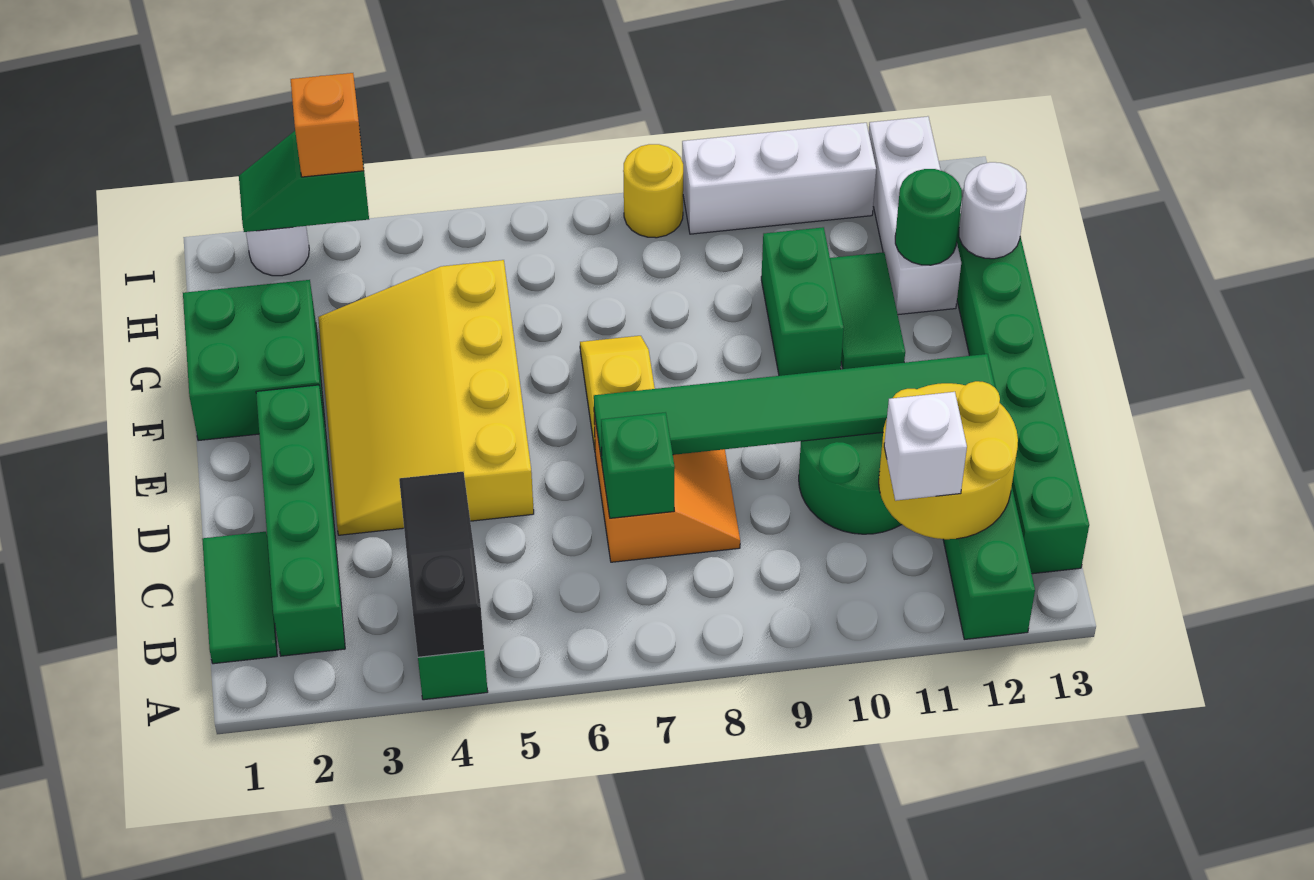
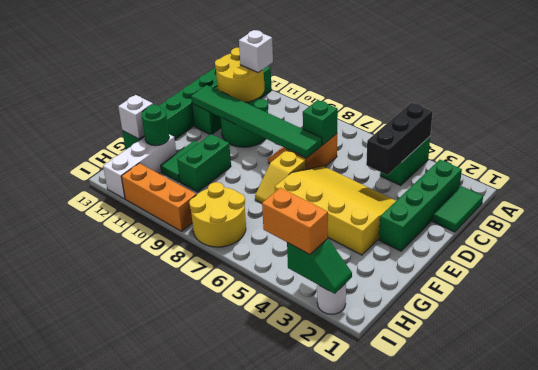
black 1x3 slope [399,472,484,657] -> black 1x3 brick [366,103,433,175]
yellow 3x4 slope [318,260,534,535] -> yellow 3x4 slope turned to [275,166,396,255]
green 2x2 brick [183,280,325,441] -> none
white 1x1 round brick [959,162,1027,259] -> white 1x1 brick [118,95,153,139]
orange 1x1 brick [291,73,364,177] -> orange 1x2 brick [262,188,328,254]
yellow 1x1 round brick [623,144,683,238] -> yellow 2x2 round brick [189,182,246,247]
white 1x3 brick [682,123,876,234] -> orange 1x3 brick [121,163,196,231]

